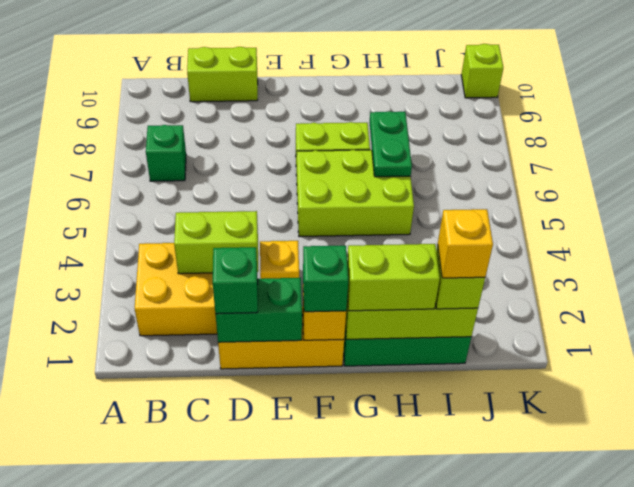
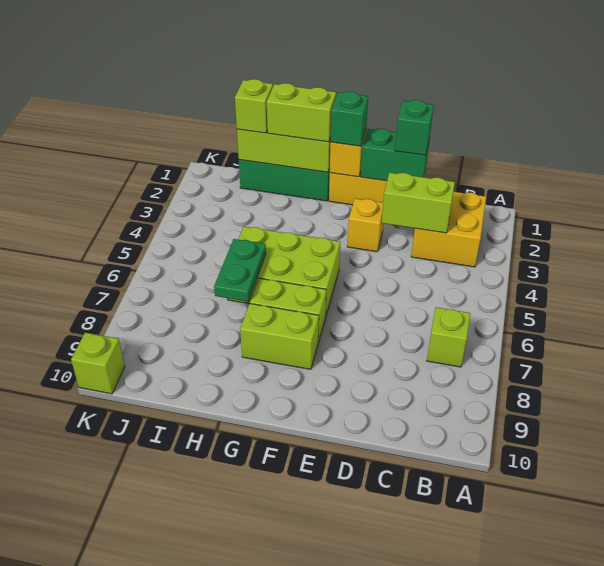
green 1x1 brick [146,125,186,181] -> lime 1x1 brick [427,307,470,367]
lime 1x2 brick [187,47,258,102] -> lime 1x2 brick moved to [240,304,319,369]
yellow 1x1 brick [438,209,493,278] -> none

